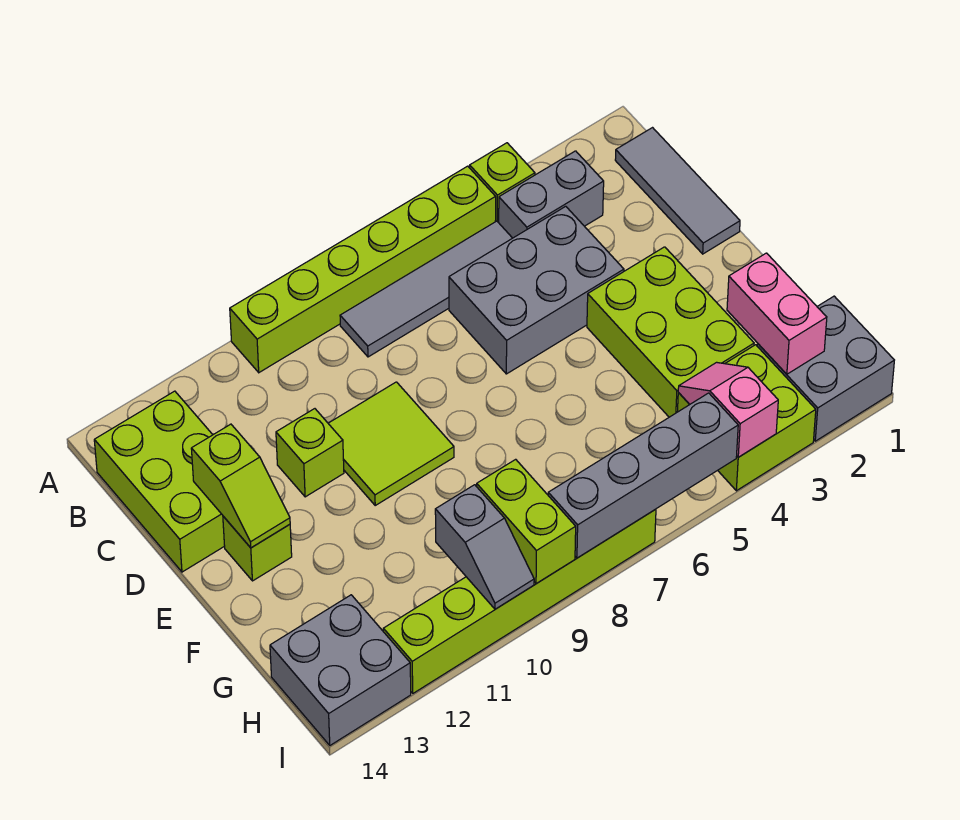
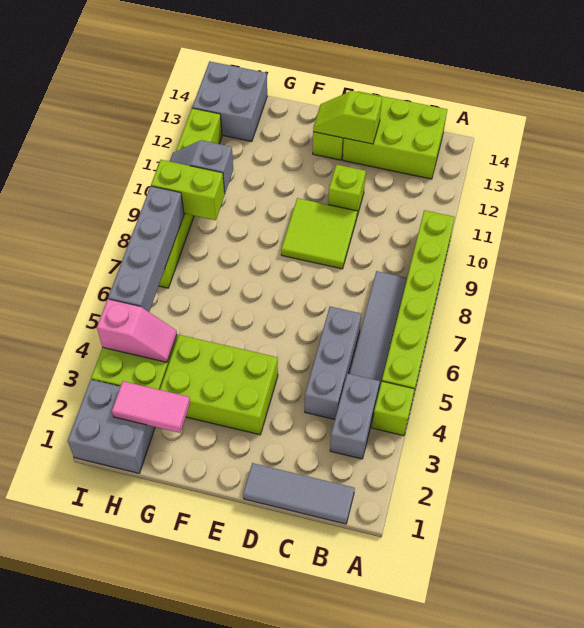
grey 2x3 brick [449,206,624,374] -> grey 1x3 brick [305,307,361,419]
pink 1x2 brick [727,253,827,374] -> pink 1x2 tile [112,381,190,433]

